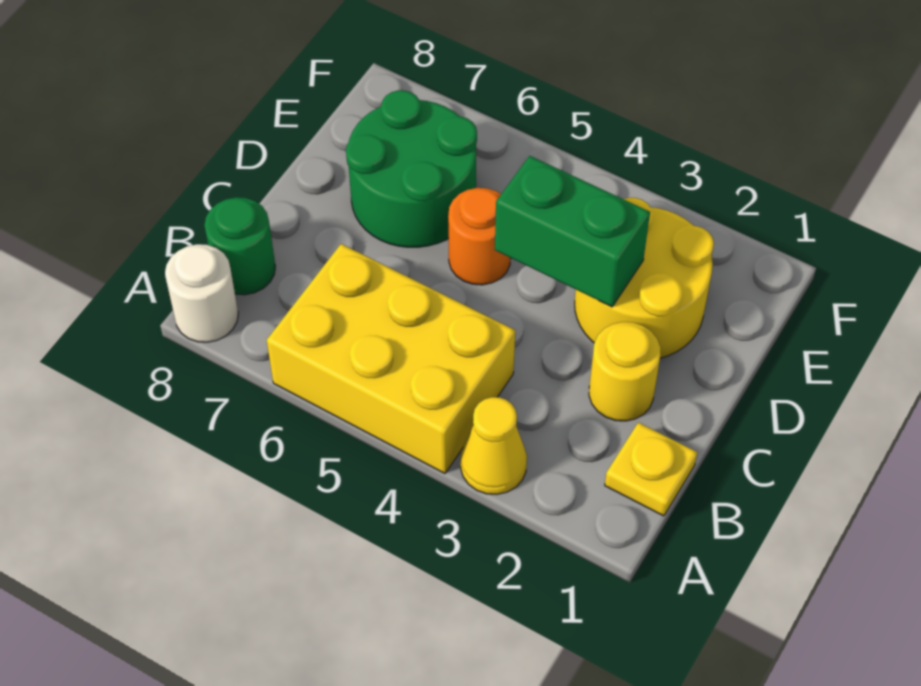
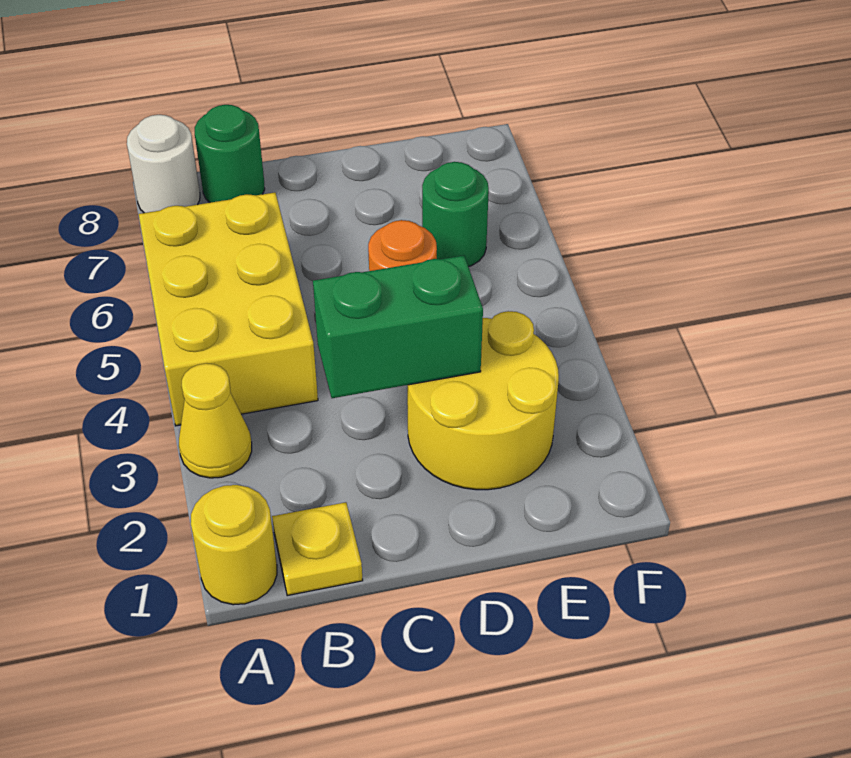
yellow 1x1 round brick [589,322,661,421] -> yellow 1x1 round brick moved to [191,485,277,605]
green 1x2 brick [495,156,650,307] -> green 1x2 brick turned to [313,256,483,398]
green 2x2 round brick [346,90,477,247] -> green 1x1 round brick [422,162,489,267]

